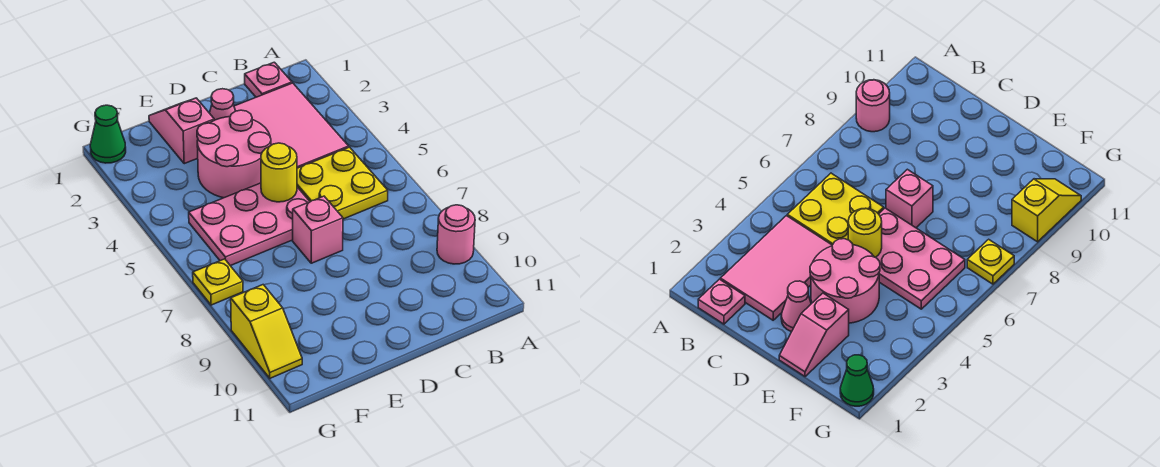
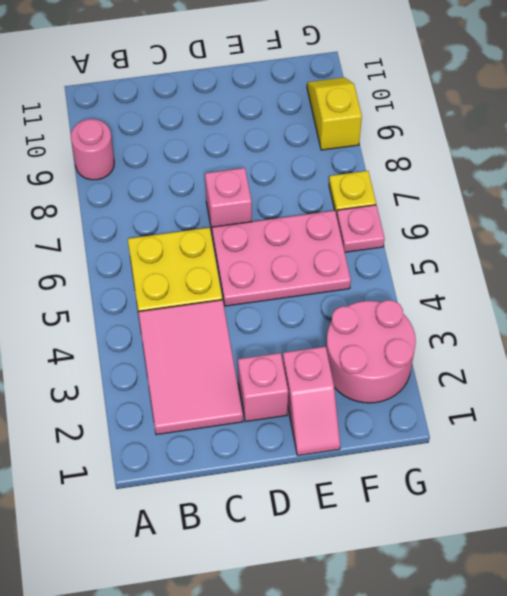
pink 1x1 plate [245,62,292,97] -> pink 1x1 plate moved to [337,205,385,252]
pink 1x1 cone [210,89,235,120] -> pink 1x1 brick [238,353,288,422]
pink 2x2 round brick [197,110,271,198] -> pink 2x2 round brick moved to [326,300,416,403]
yellow 1x1 round brick [261,143,297,202] -> none
green 1x1 cone [90,105,126,163] -> none

